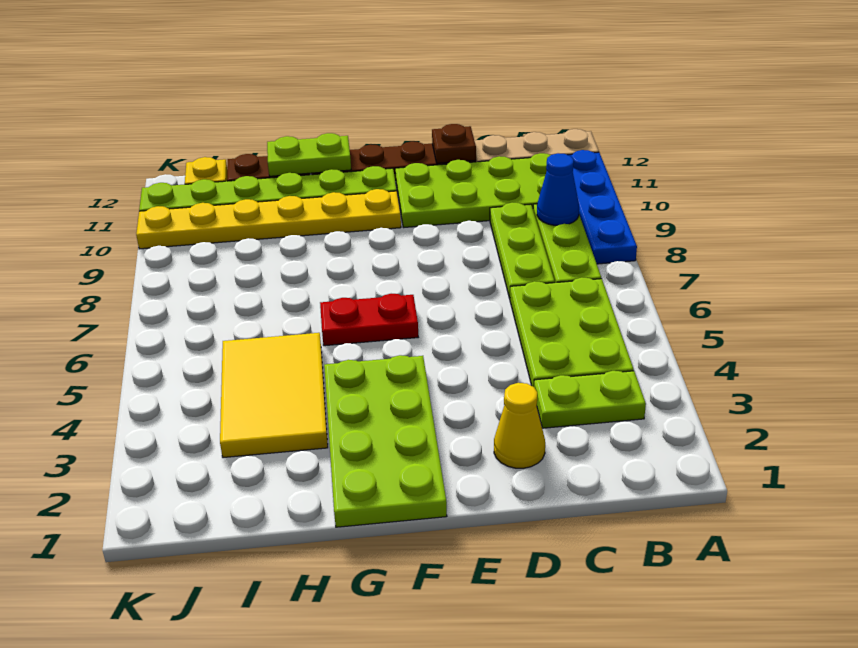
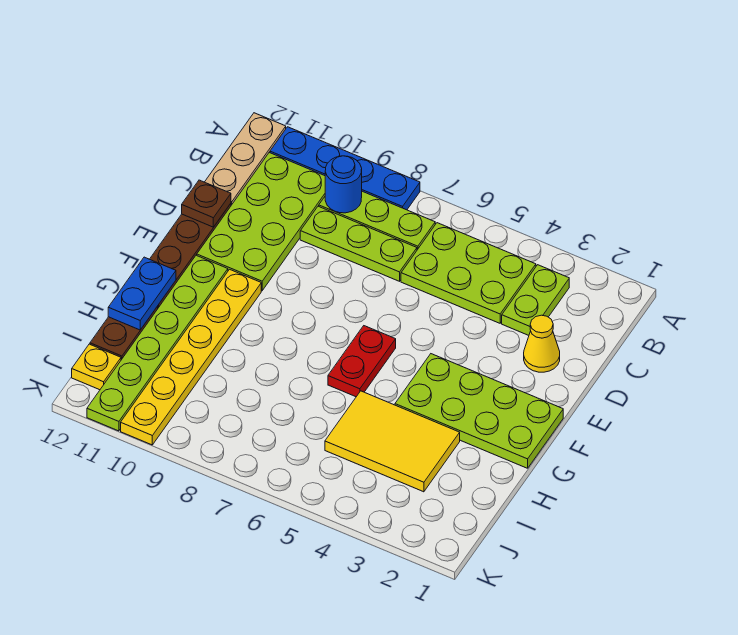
blue 1x1 cone [537,153,579,225] -> blue 1x1 round brick [325,156,362,213]
lime 1x2 plate [267,133,351,176] -> blue 1x2 plate [108,257,176,330]

